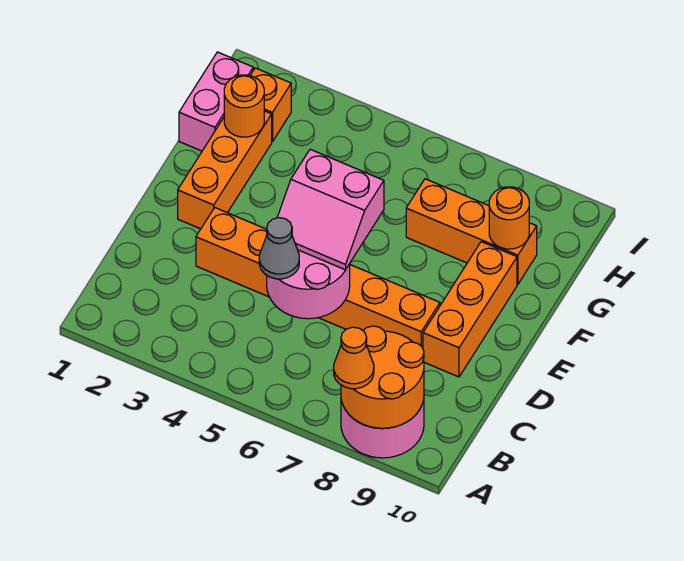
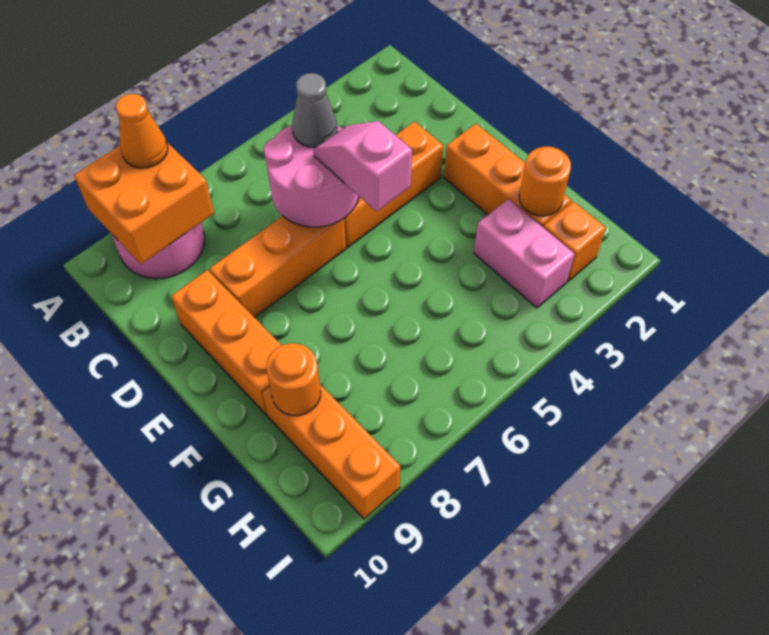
orange 2x2 round brick [341,326,424,428] -> orange 2x2 brick [74,143,214,264]
pink 2x2 slope [277,149,384,270] -> pink 1x2 slope [313,121,412,211]
pink 1x2 brick [179,52,253,151] -> pink 1x2 brick moved to [474,199,575,308]
orange 1x3 brick [406,179,537,284] -> orange 1x3 brick turned to [262,385,400,519]

